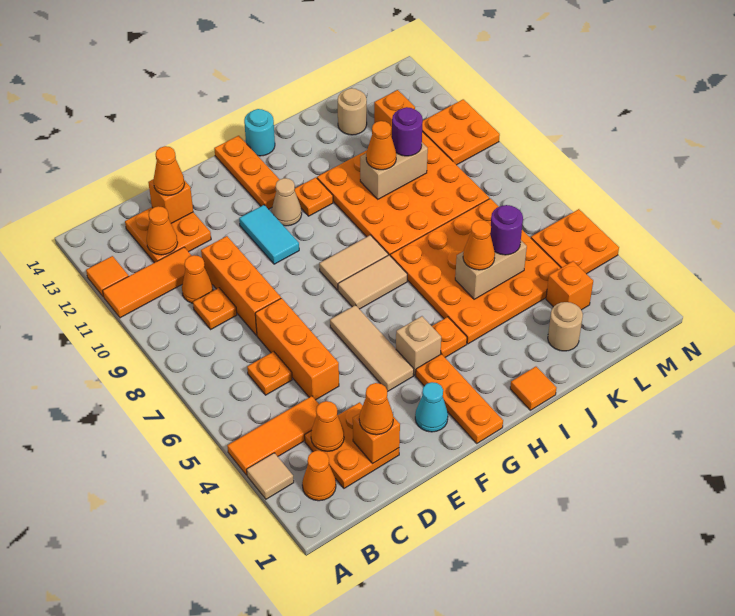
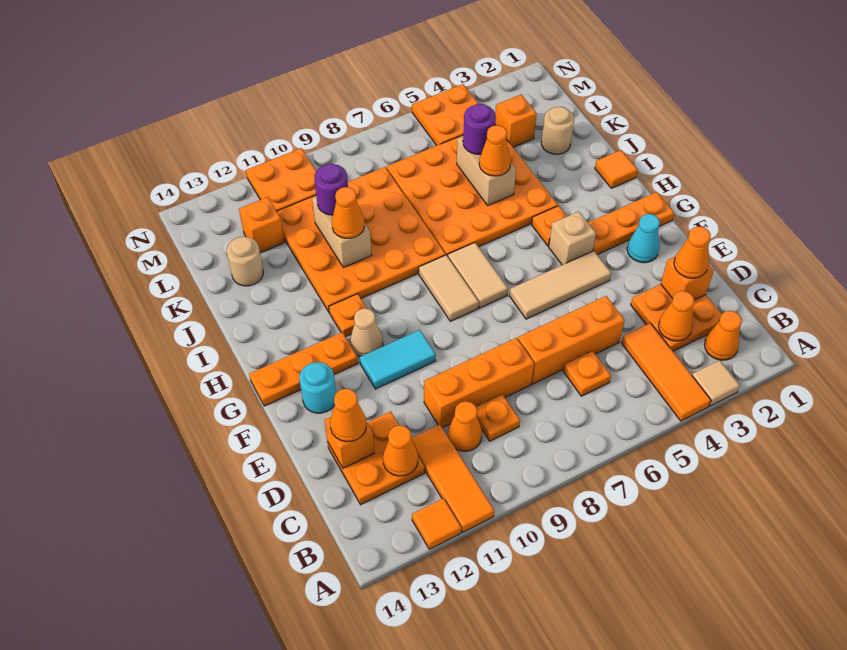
cyan 1x1 round brick [244,109,275,156] -> cyan 1x1 round brick moved to [299,362,336,413]

